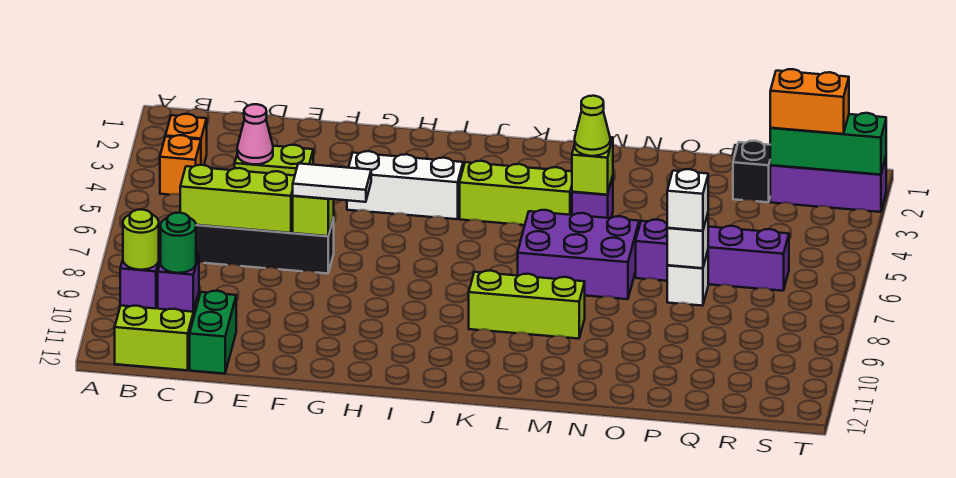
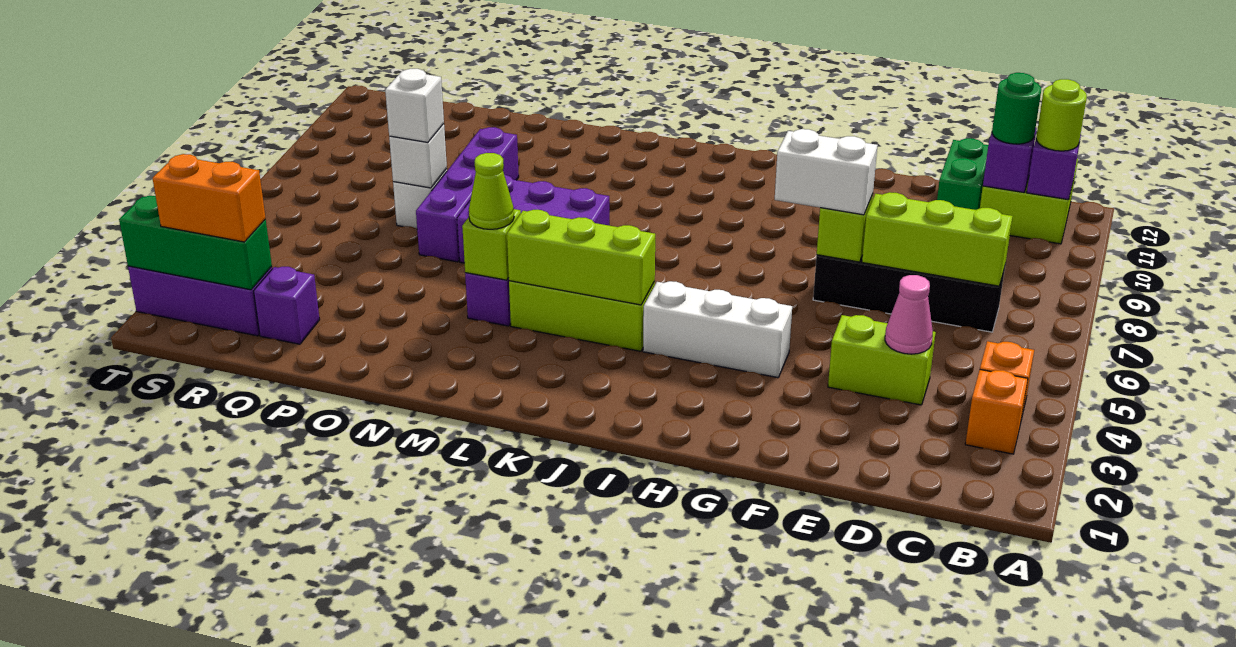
white 1x2 tile [293,163,371,202] -> white 1x2 brick [775,129,878,215]
lime 1x3 brick [469,271,585,339] -> lime 1x3 brick moved to [507,210,655,305]
purple 1x4 brick [636,220,789,291] -> purple 1x4 brick turned to [416,127,519,262]
black 1x1 brick [733,141,771,202] -> purple 1x1 brick [254,267,320,344]

